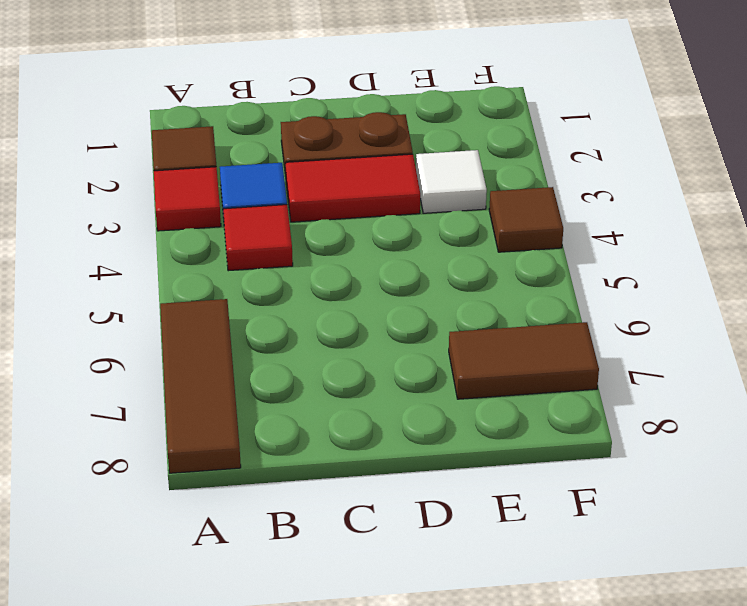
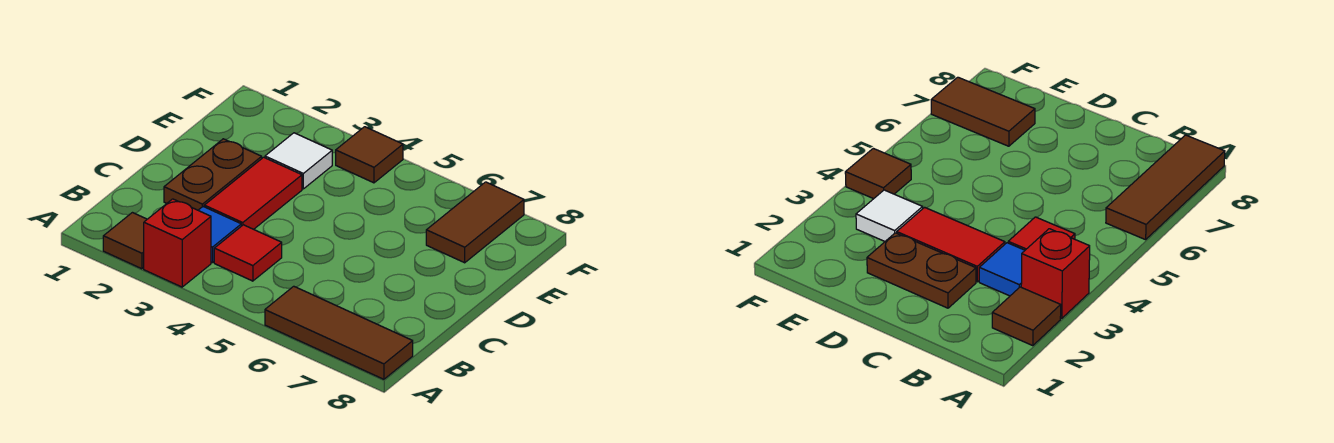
red 1x1 tile [154,167,221,231] -> red 1x1 brick [144,199,211,287]

